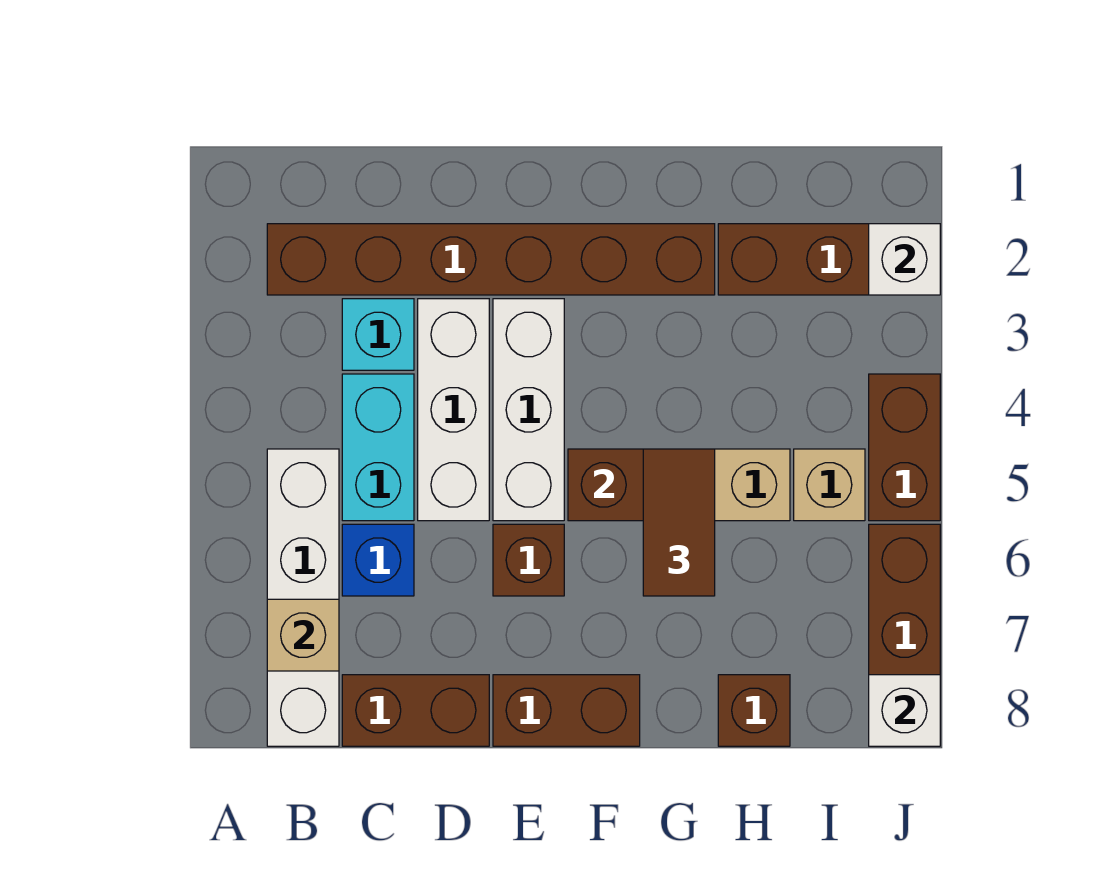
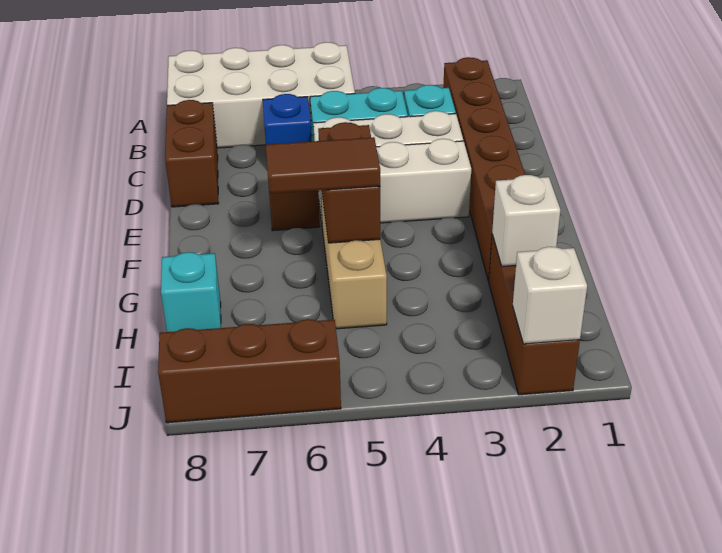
white 1x4 brick [267,449,339,746] -> white 2x4 brick [167,42,355,148]
tan 1x1 brick [267,599,339,671] -> none
brown 1x2 brick [493,675,640,746] -> none
brown 1x1 brick [718,675,790,746] -> cyan 1x1 brick [161,252,221,332]
tan 1x1 brick [794,449,865,521] -> none
brown 1x2 brick [869,374,940,521] -> none
white 1x1 brick [869,675,940,746] -> white 1x1 brick moved to [492,175,560,266]

